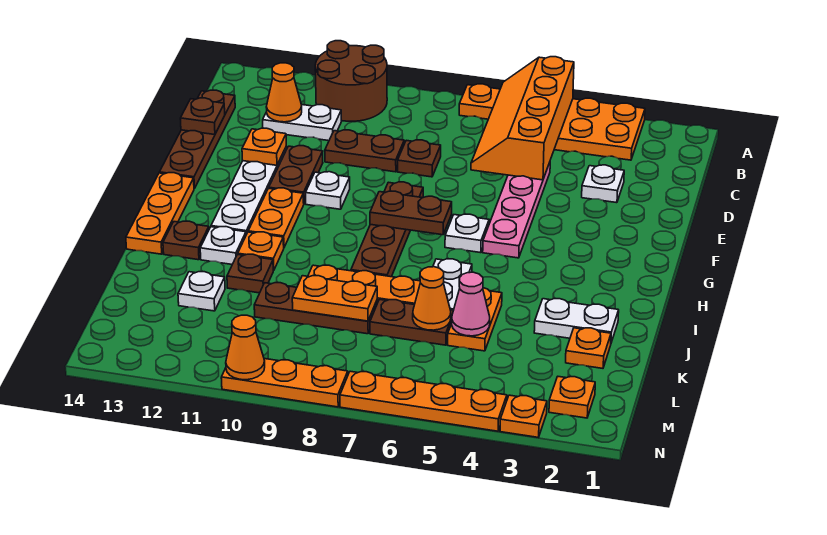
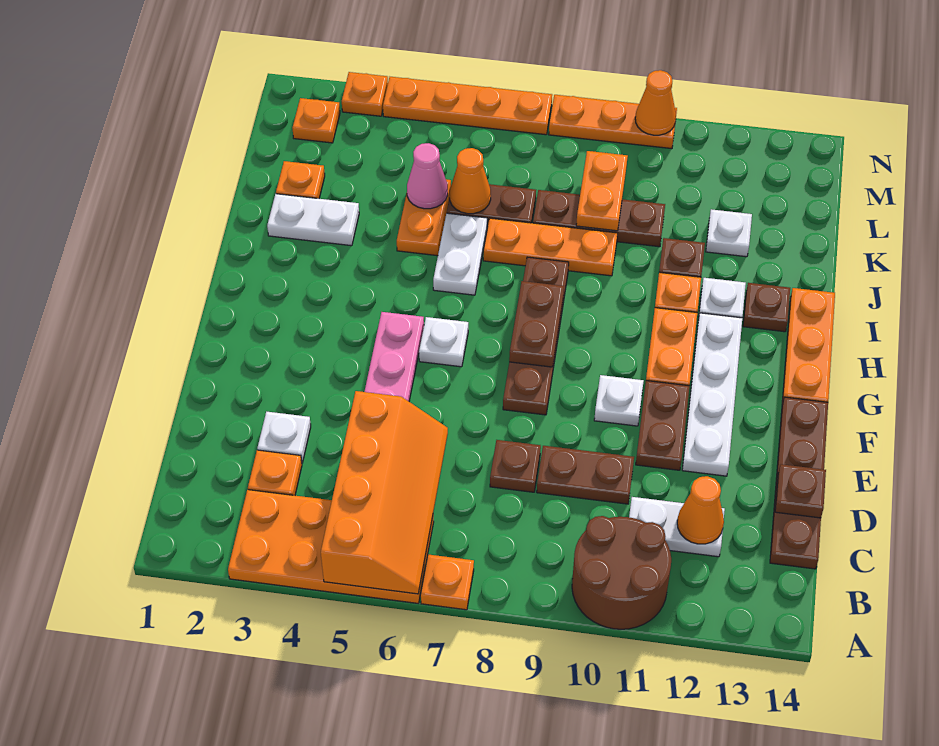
orange 1x1 plate [242,128,286,165] -> orange 1x1 plate moved to [248,450,302,495]
brown 1x2 plate [370,191,452,235] -> brown 1x2 plate turned to [509,281,564,367]
orange 1x2 plate [292,276,377,321] -> orange 1x2 plate turned to [576,151,628,231]

